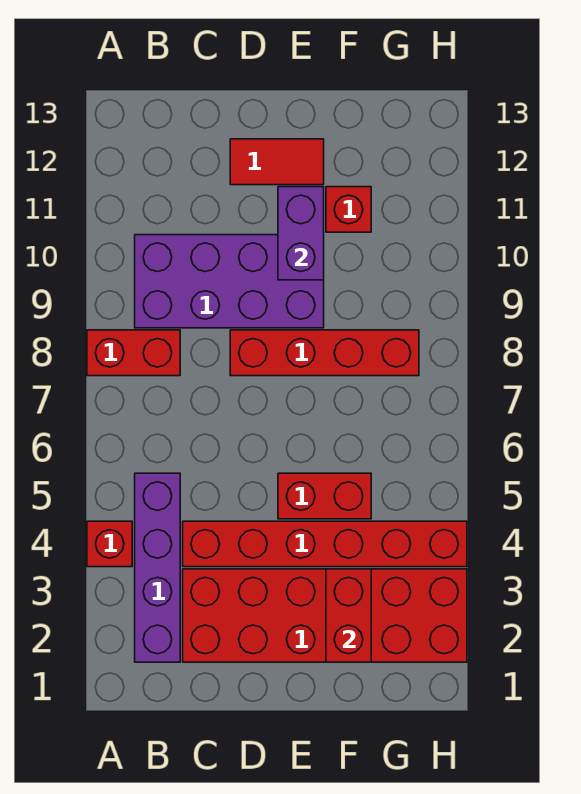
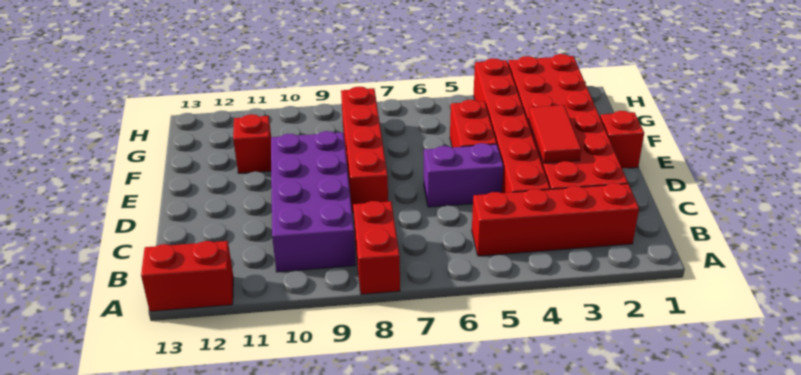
red 1x1 brick [87,521,132,567] -> red 1x1 brick moved to [600,111,644,169]
purple 1x4 brick [135,473,180,662] -> red 1x4 brick [472,183,639,256]
red 1x2 tile [230,139,324,185] -> red 1x2 tile moved to [529,105,581,163]
purple 1x2 brick [278,187,324,280] -> purple 1x2 brick moved to [424,143,503,207]
red 1x2 brick [326,569,371,662] -> red 1x2 brick moved to [141,241,233,311]

